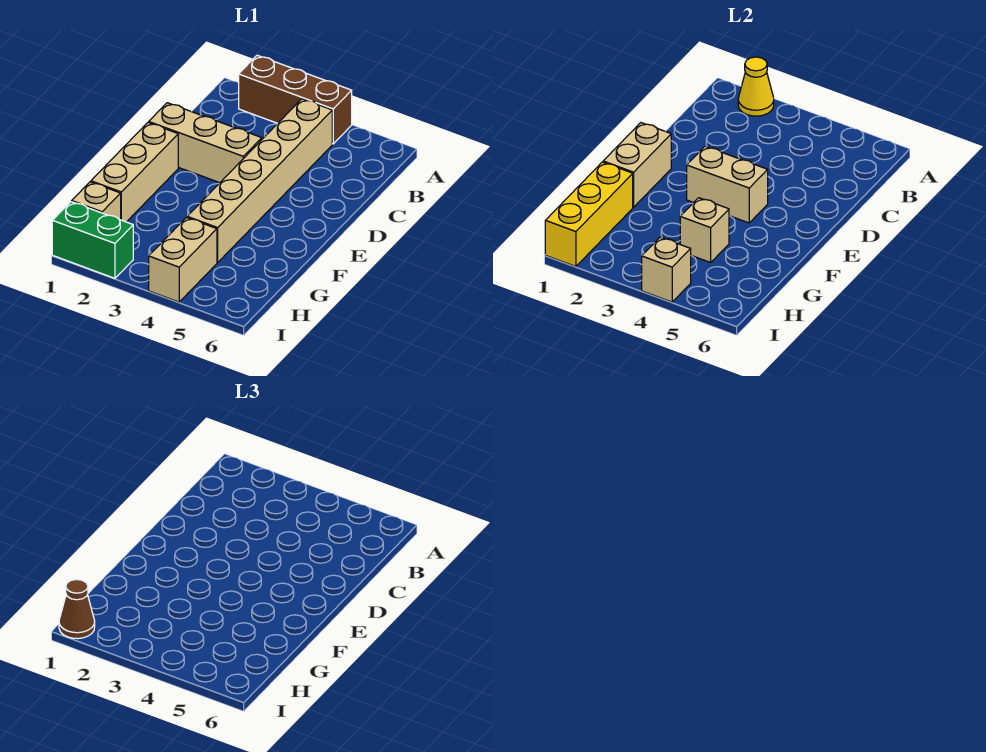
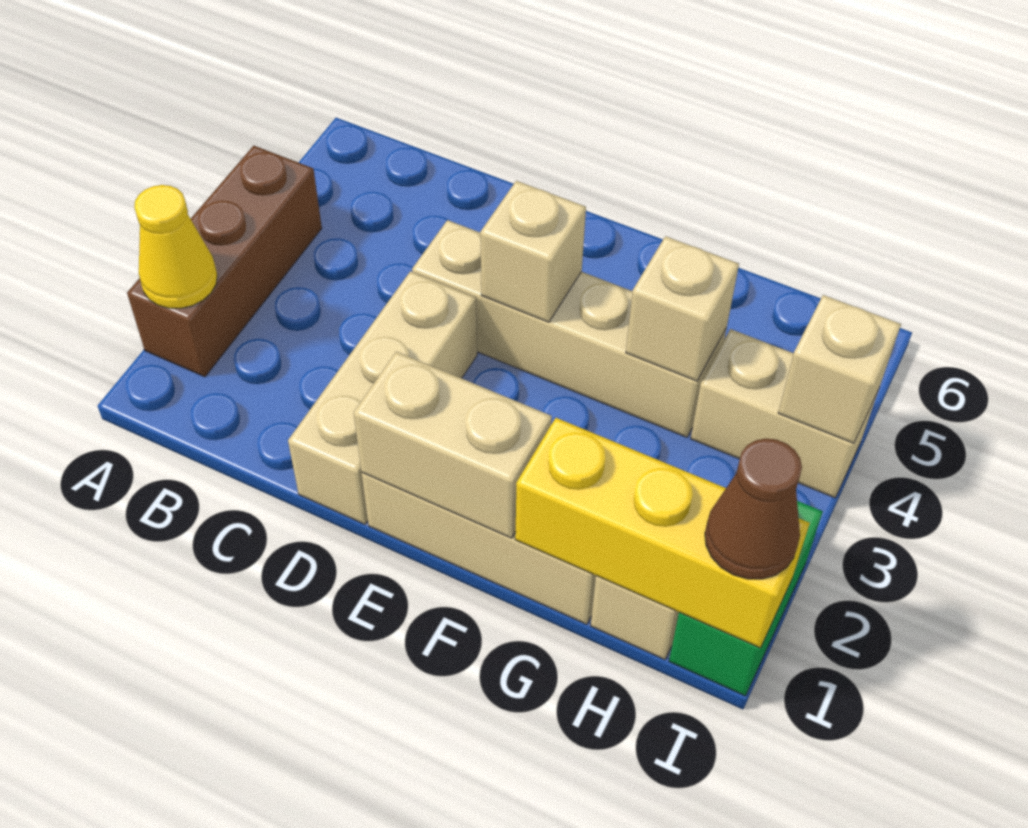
tan 1x6 brick [187,99,332,262] -> tan 1x4 brick [412,220,726,437]
tan 1x2 brick [687,146,768,223] -> tan 1x1 brick [480,181,586,322]

